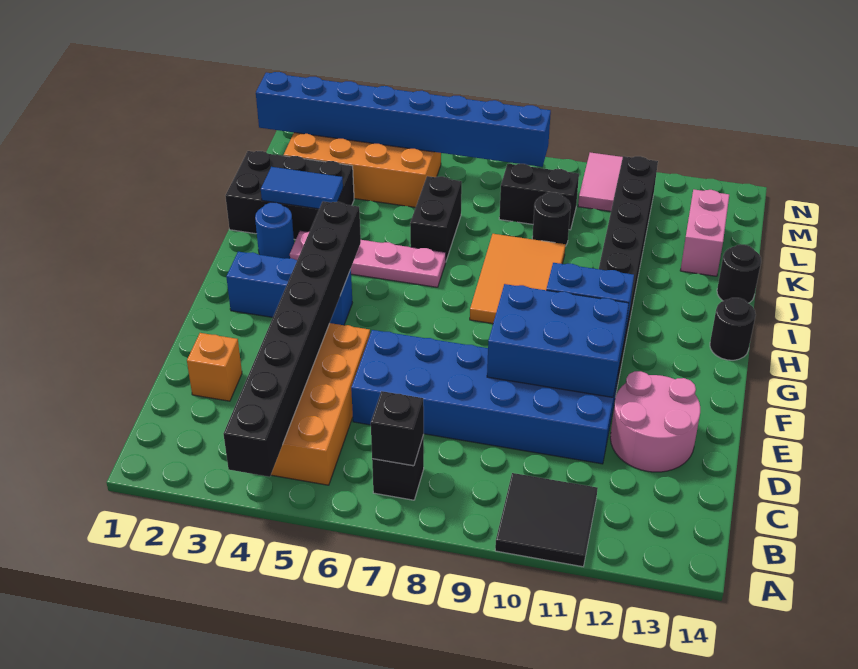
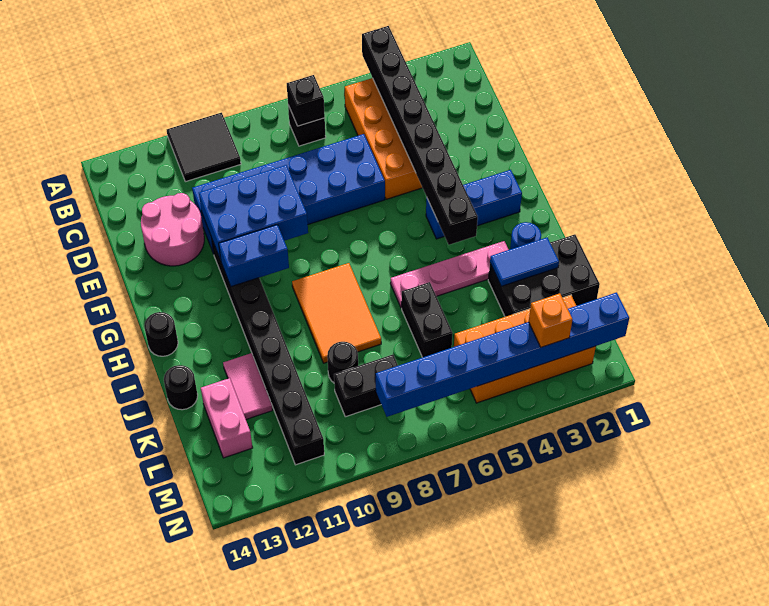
orange 1x1 brick [187,333,242,401] -> orange 1x1 brick moved to [529,293,572,347]
pink 1x2 tile [578,152,623,211] -> pink 1x2 tile moved to [223,353,272,419]

